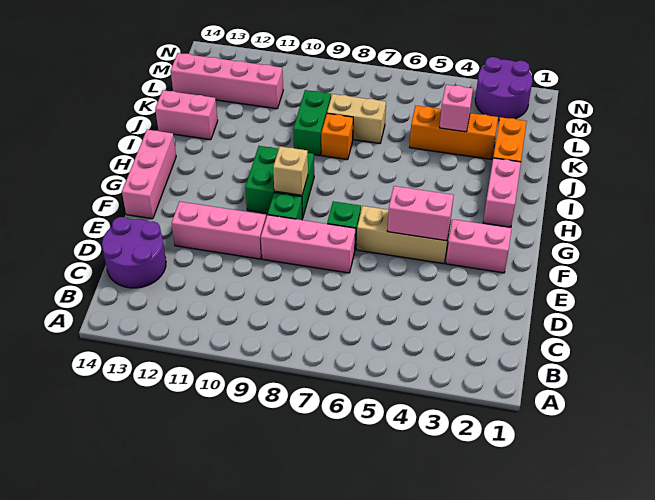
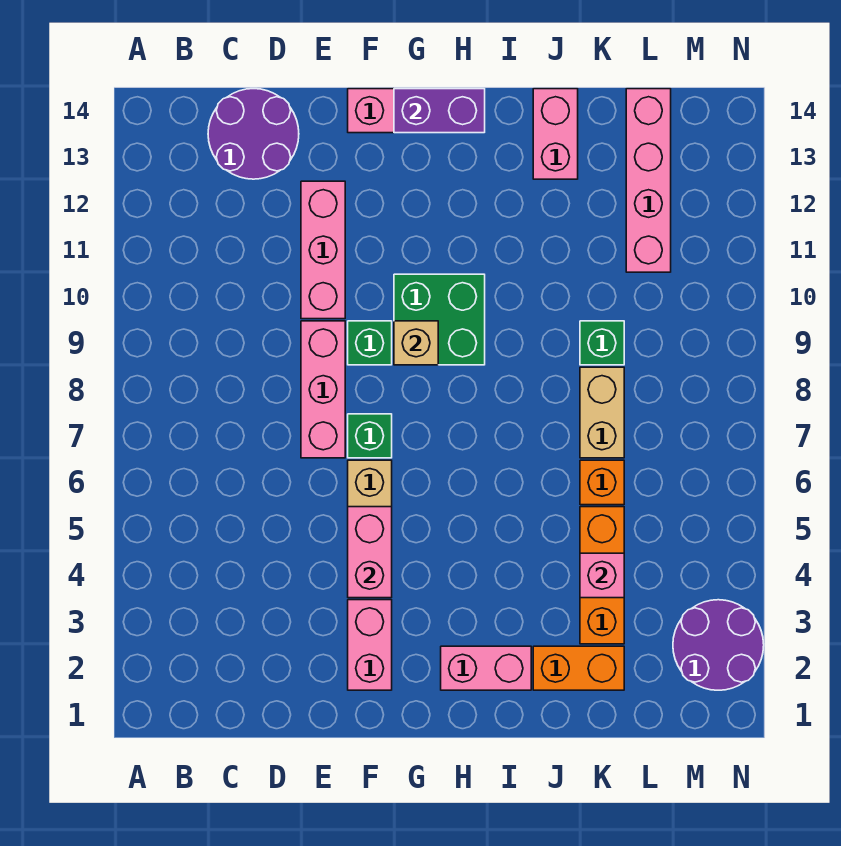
none -> purple 1x2 brick [394,89,485,133]
orange 1x1 brick [321,113,353,160] -> orange 1x1 brick moved to [580,460,624,505]
green 1x2 brick [293,90,331,156] -> green 1x1 brick [580,321,624,365]

